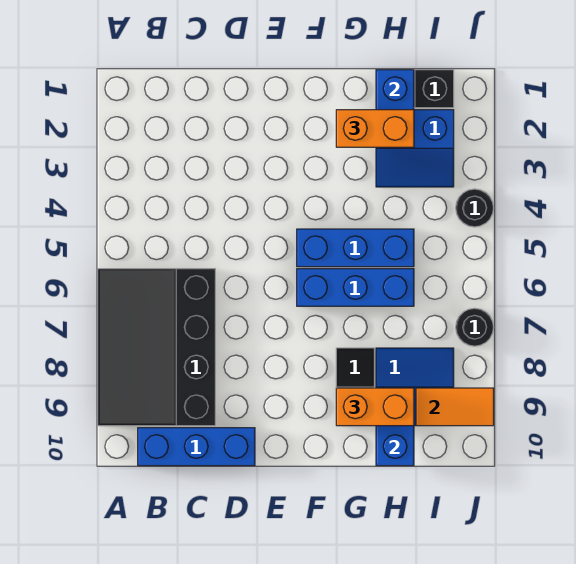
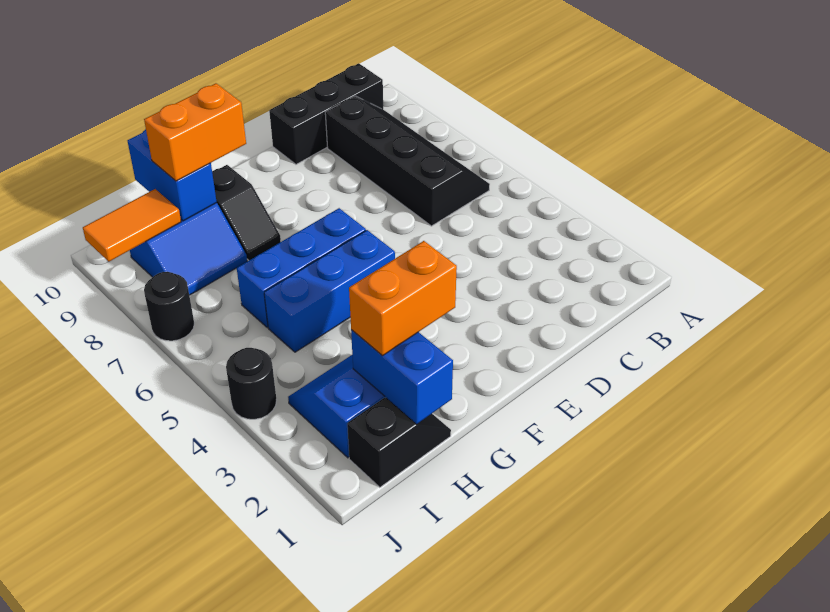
black 3x4 slope [98,269,215,426] -> black 2x4 slope [325,96,490,226]
blue 1x3 brick [138,428,255,466] -> black 1x3 brick [269,63,383,164]

